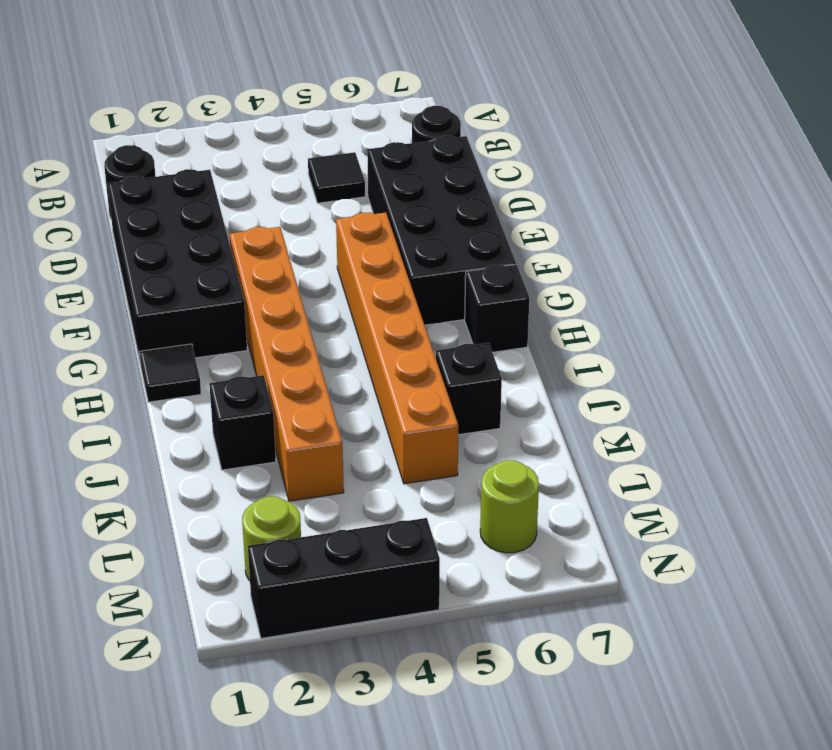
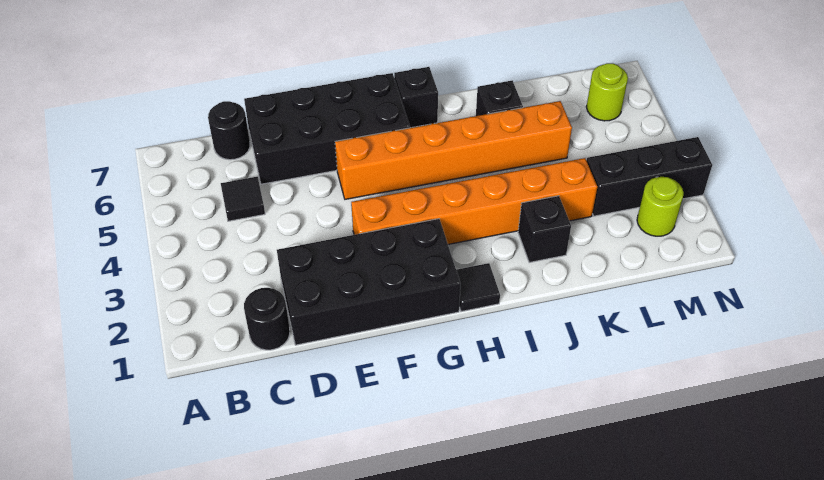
black 1x3 brick [248,518,440,638] -> black 1x3 brick turned to [586,137,712,216]

